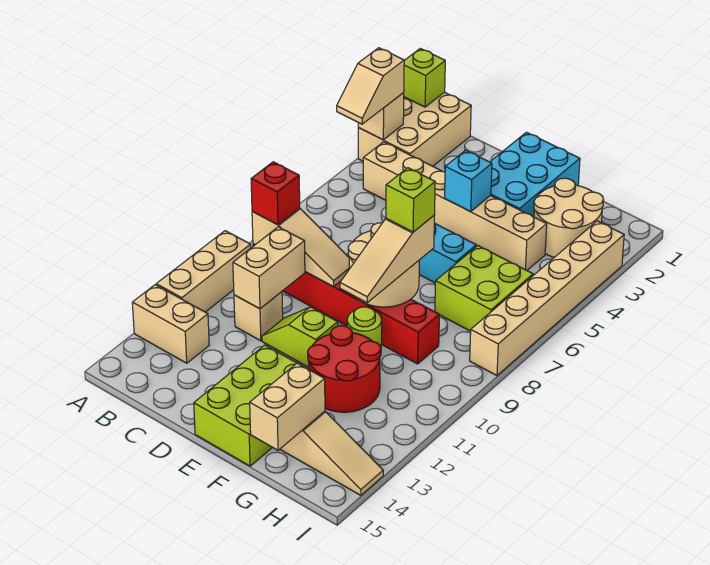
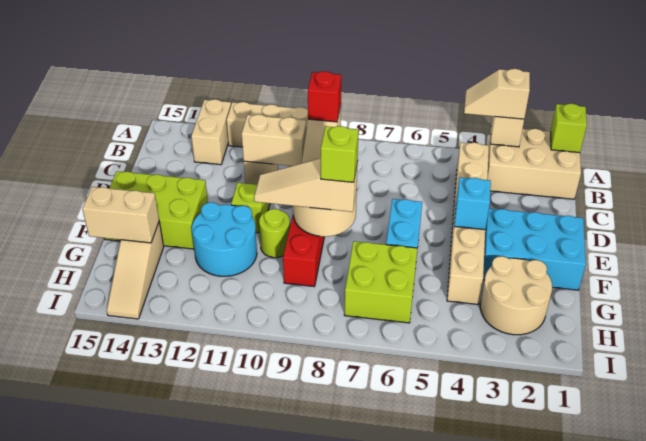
red 2x2 round brick [308,326,381,412] -> cyan 2x2 round brick [192,202,257,276]
tan 1x6 brick [470,221,624,376] -> none

